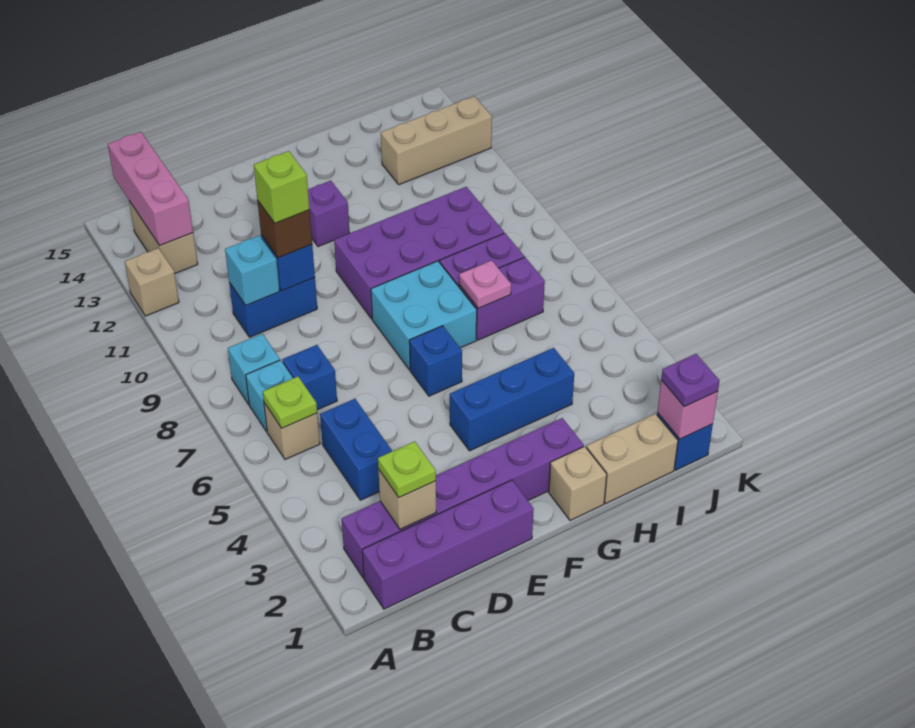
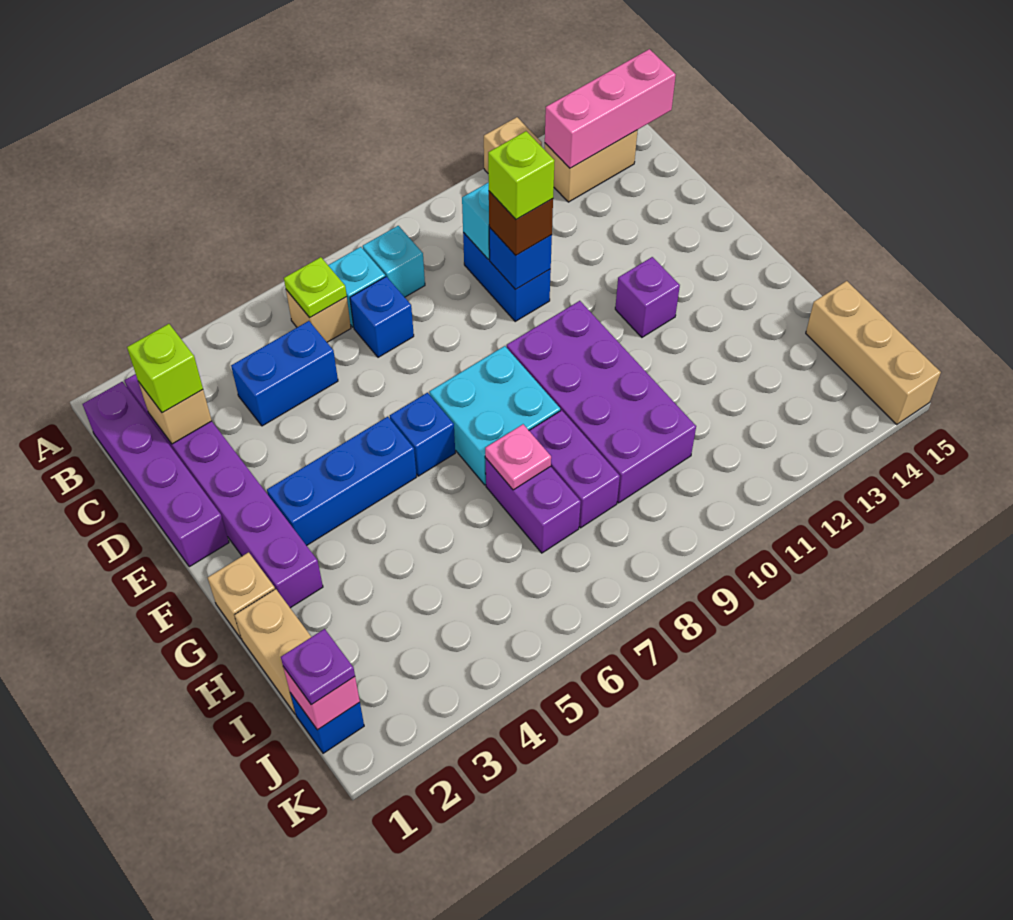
lime 1x1 plate [378,441,436,497] -> lime 1x1 brick [127,324,203,413]
blue 1x3 brick [450,348,574,451] -> blue 1x3 brick turned to [267,417,416,546]
tan 1x3 brick [381,96,492,185] -> tan 1x3 brick moved to [806,281,941,425]

